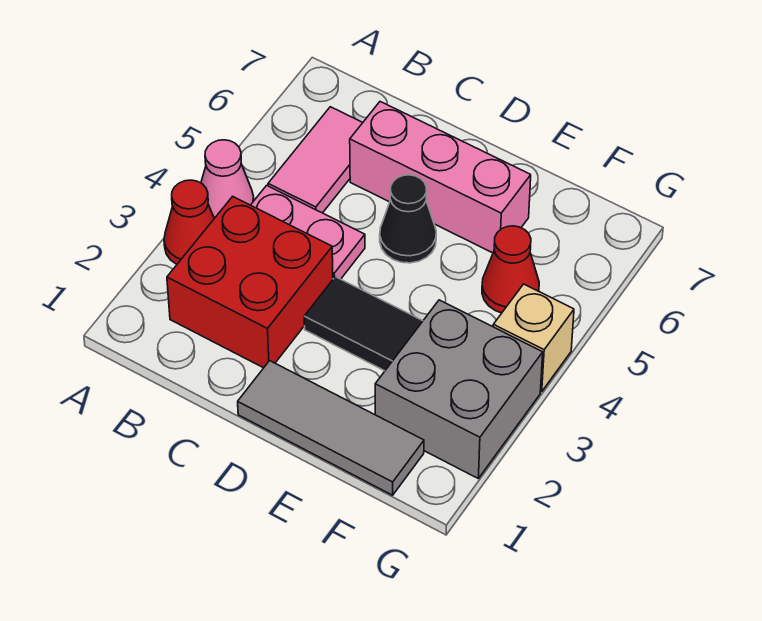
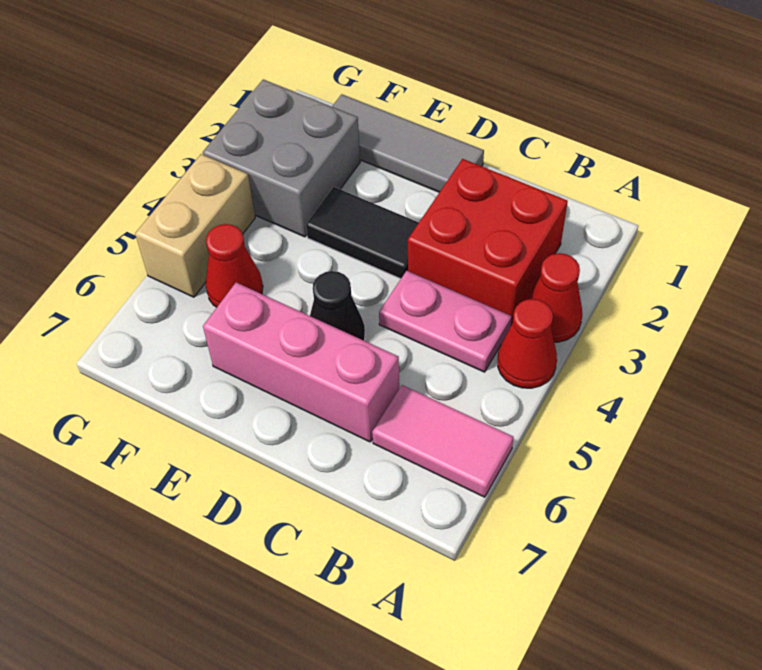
pink 1x1 cone [201,140,254,218] -> red 1x1 cone [498,299,557,388]
pink 1x2 tile [268,107,363,213] -> pink 1x2 tile turned to [372,385,514,497]
tan 1x1 brick [493,284,574,392] -> tan 1x2 brick [135,154,255,297]

